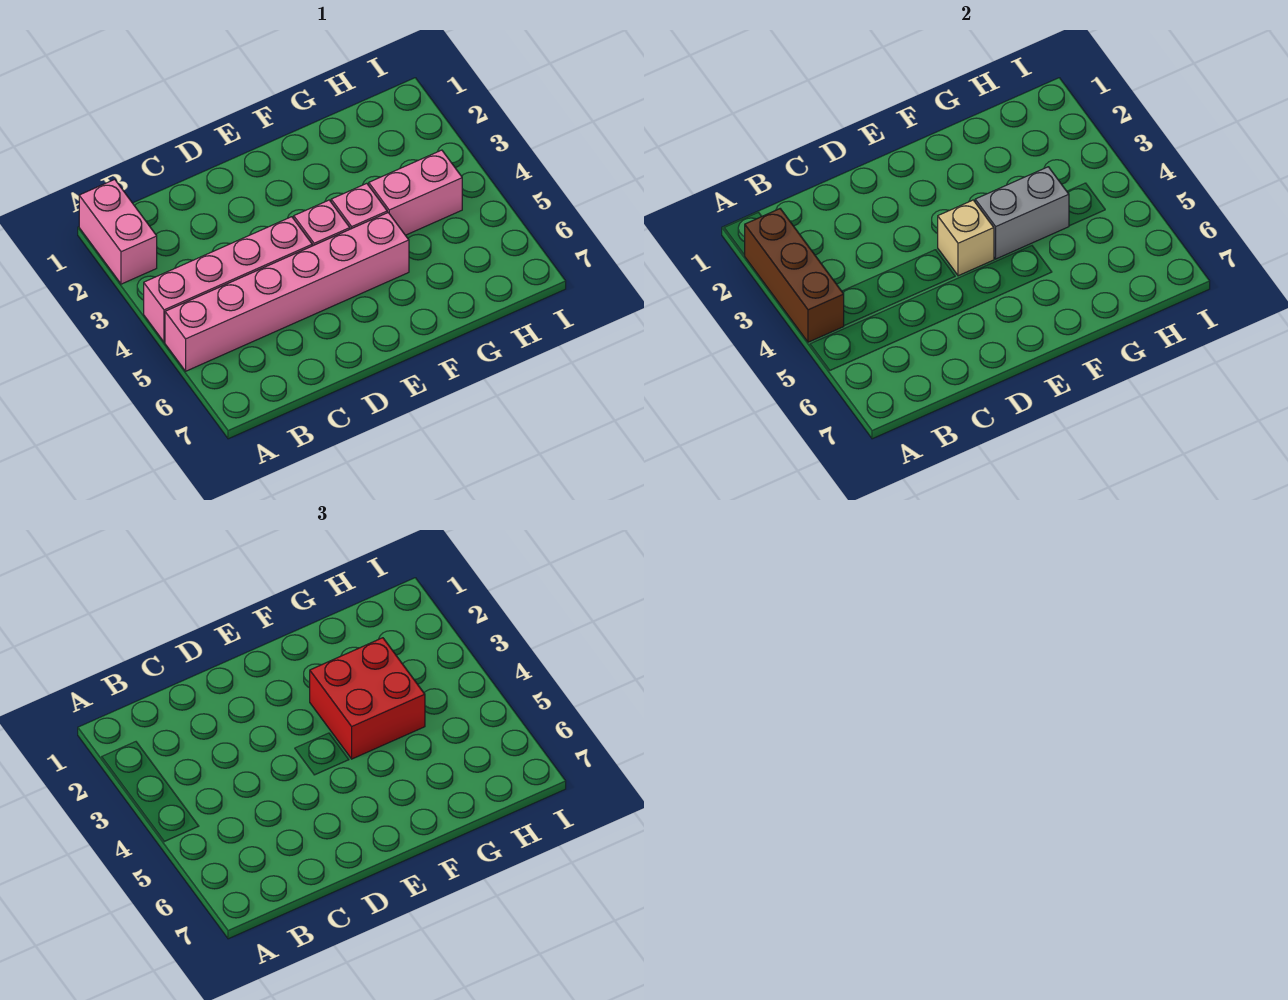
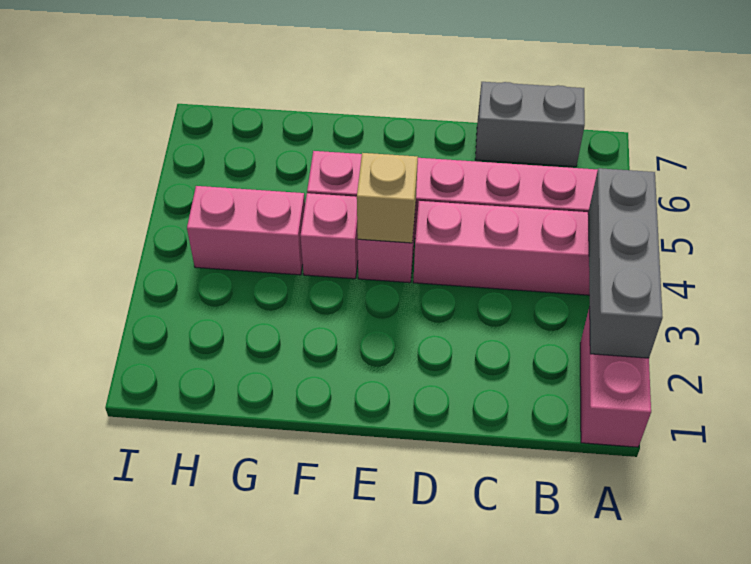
brown 1x3 brick [745,209,844,342] -> grey 1x3 brick [588,168,663,358]
red 2x2 brick [310,638,425,759] -> none
grey 1x2 brick [975,167,1069,259] -> grey 1x2 brick moved to [475,82,585,167]

